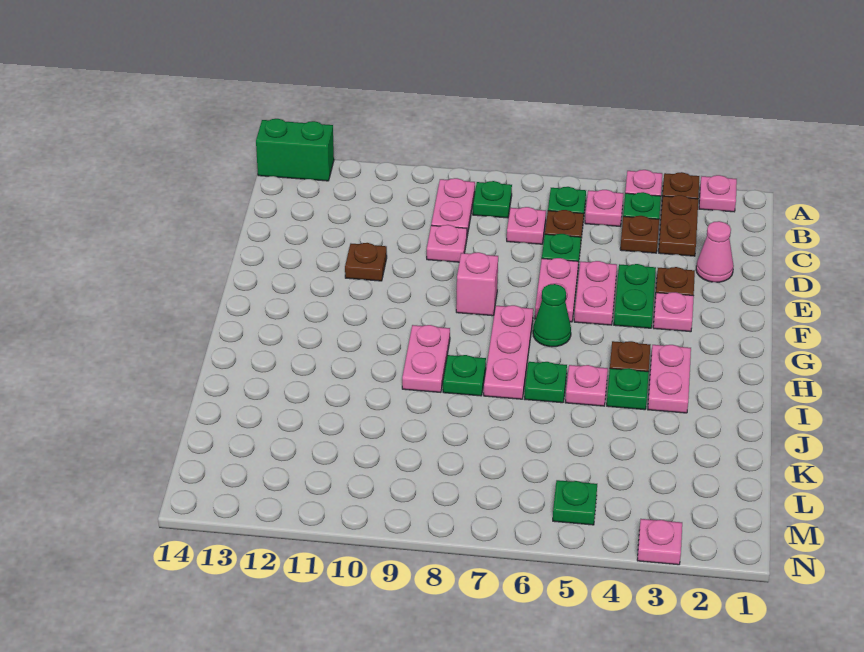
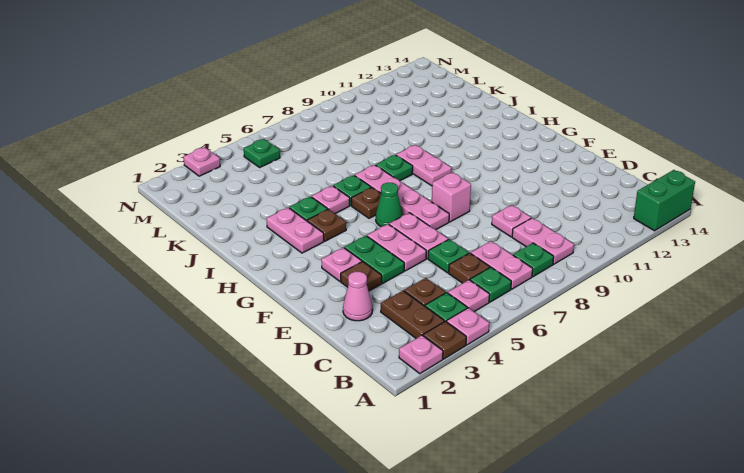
pink 1x1 plate [507,207,546,244] -> pink 1x2 plate [471,241,533,289]
brown 1x1 plate [345,243,387,281] -> brown 1x1 plate moved to [351,188,381,218]
pink 1x3 plate [484,305,533,399] -> pink 1x4 plate [355,165,449,230]

